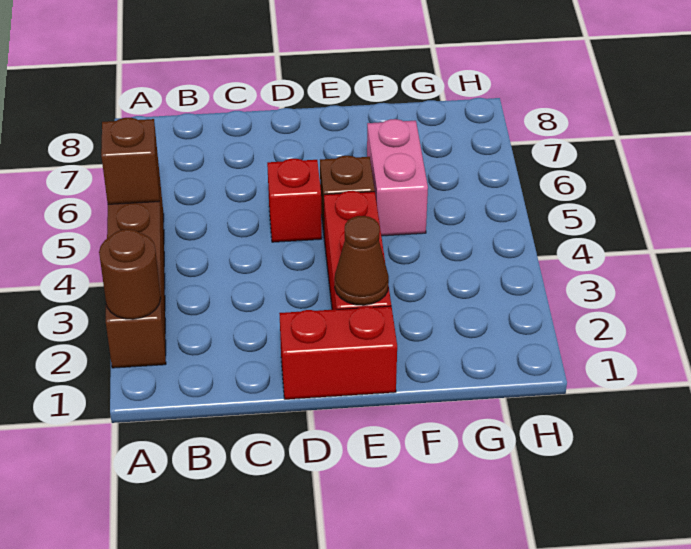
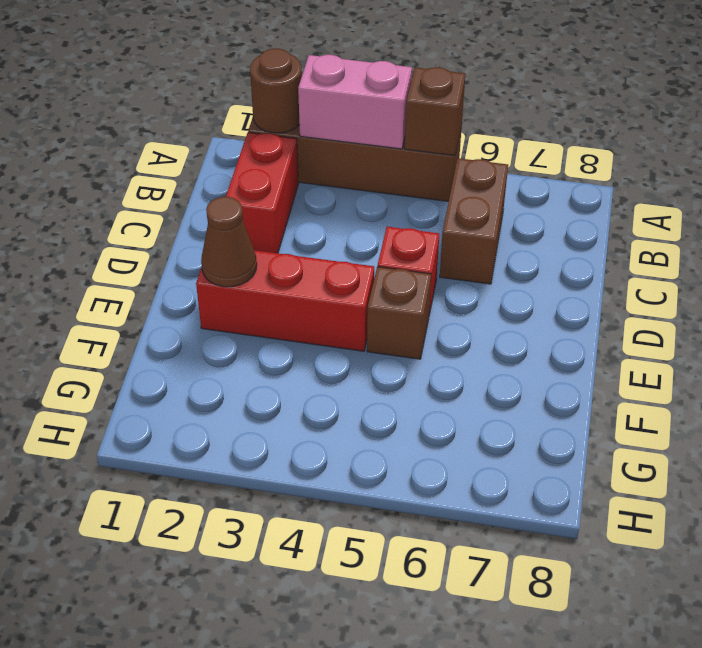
none -> brown 1x2 brick [440,158,508,284]
red 1x2 brick [279,306,397,399] -> red 1x2 brick moved to [226,132,299,253]
pink 1x2 brick [367,119,428,236] -> pink 1x2 brick moved to [298,55,412,149]

